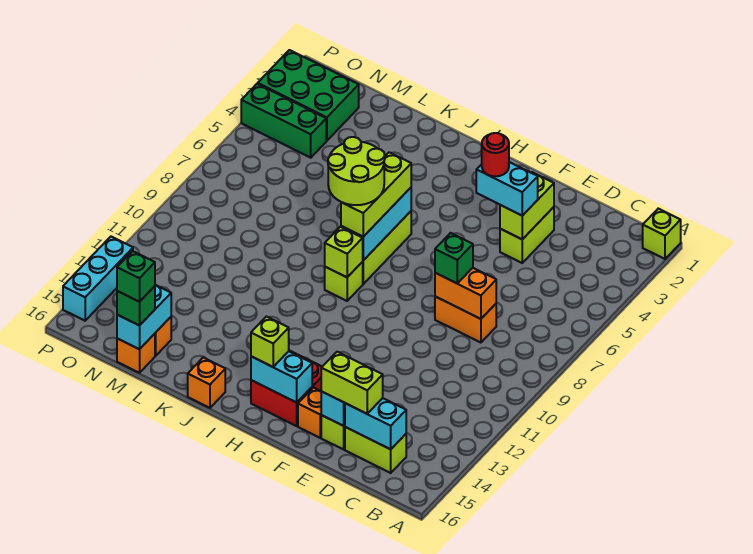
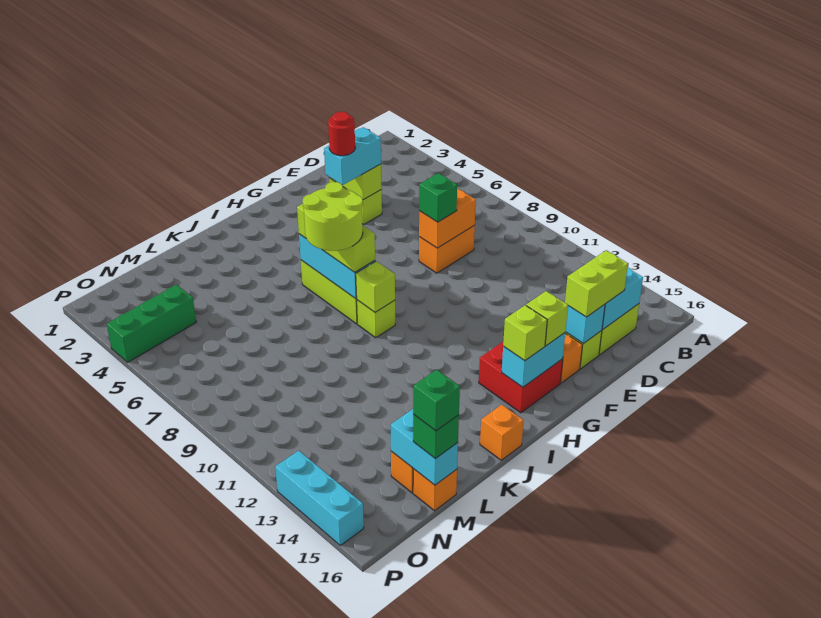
lime 1x1 brick [643,209,681,259] -> lime 1x1 brick moved to [526,291,568,346]
green 2x3 brick [258,50,359,141] -> none

